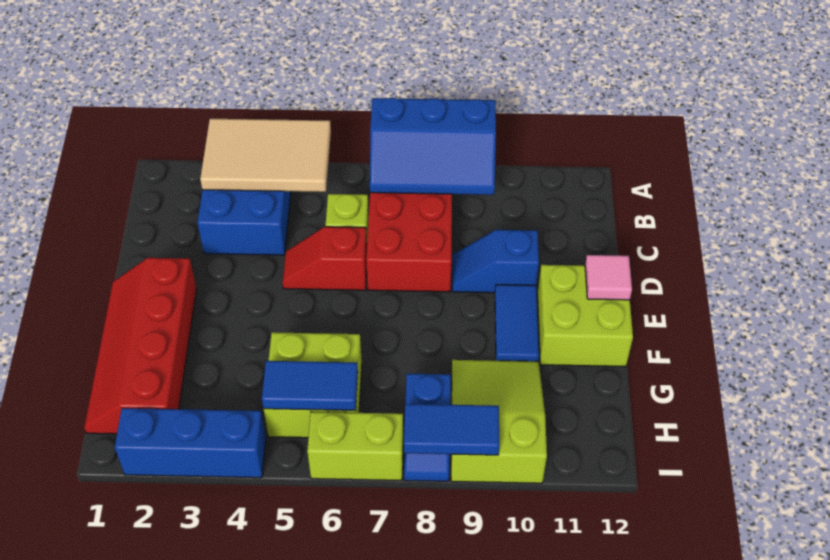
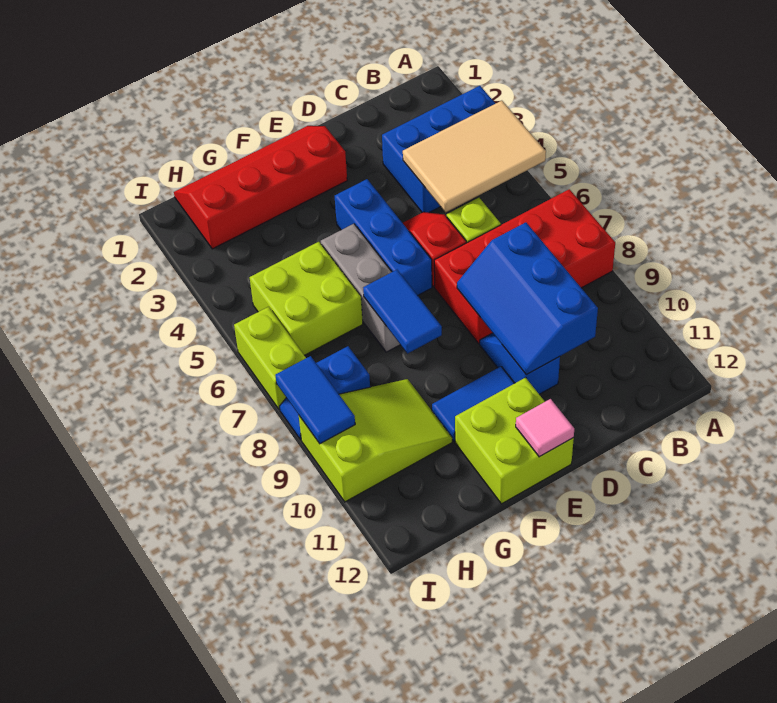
tan 2x3 tile [200,119,331,192] -> tan 2x3 tile turned to [403,101,546,212]
blue 2x3 slope [370,98,496,195] -> blue 2x3 slope moved to [457,222,598,375]
none -> grey 1x3 brick [321,224,400,352]
blue 1x2 tile [262,361,358,410] -> blue 1x2 tile moved to [363,270,442,354]
blue 1x3 brick [115,408,266,478] -> blue 1x3 brick moved to [335,179,432,295]

